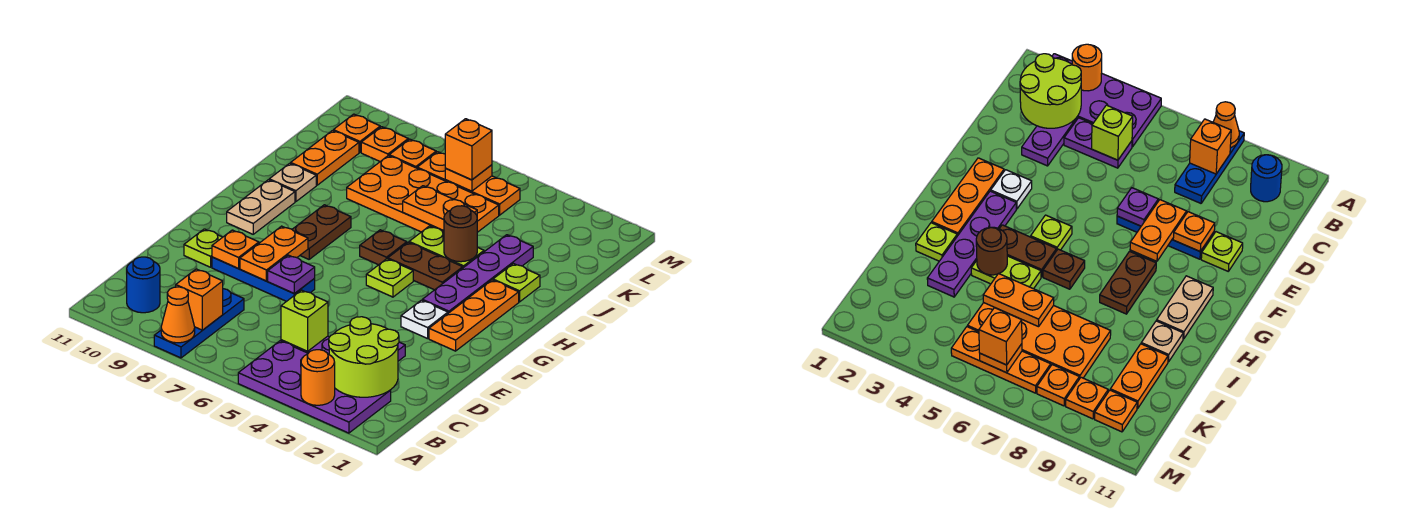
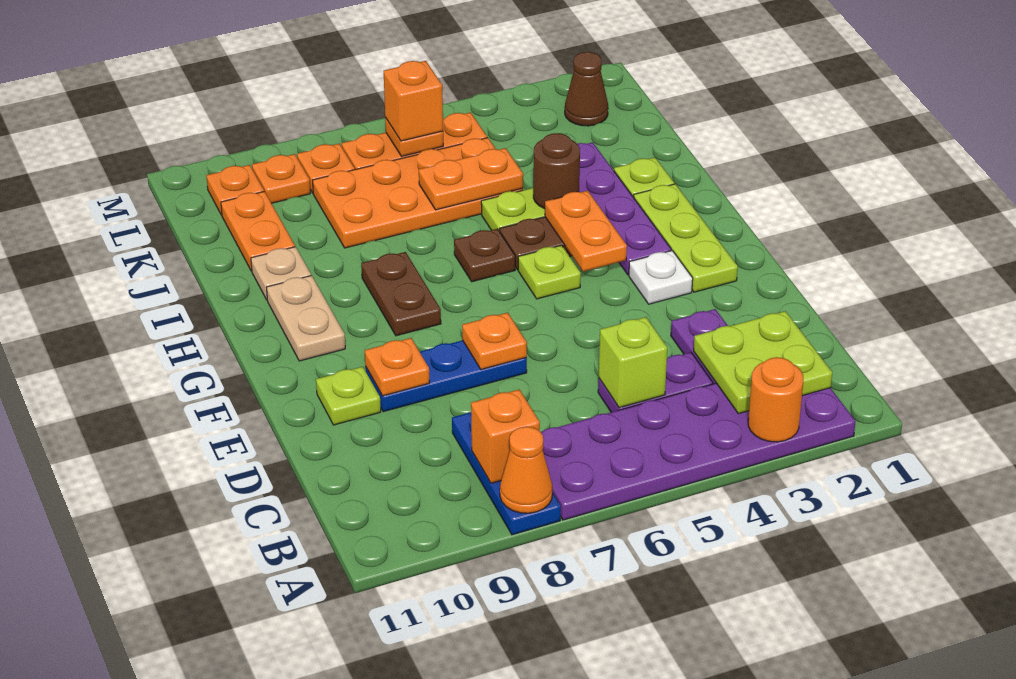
purple 2x4 plate [238,341,391,433] -> purple 2x6 plate [541,383,856,520]
lime 2x2 round brick [329,317,399,397] -> lime 2x2 plate [694,311,832,414]
blue 1x1 round brick [126,257,160,313] -> none
purple 1x1 plate [268,255,315,294] -> orange 1x1 plate [462,313,527,369]
orange 1x2 plate [240,226,308,281] -> orange 1x2 plate moved to [545,191,627,271]
orange 1x3 plate [429,280,519,351] -> lime 1x3 plate [634,184,738,292]
none -> brown 1x1 cone [565,52,608,126]

